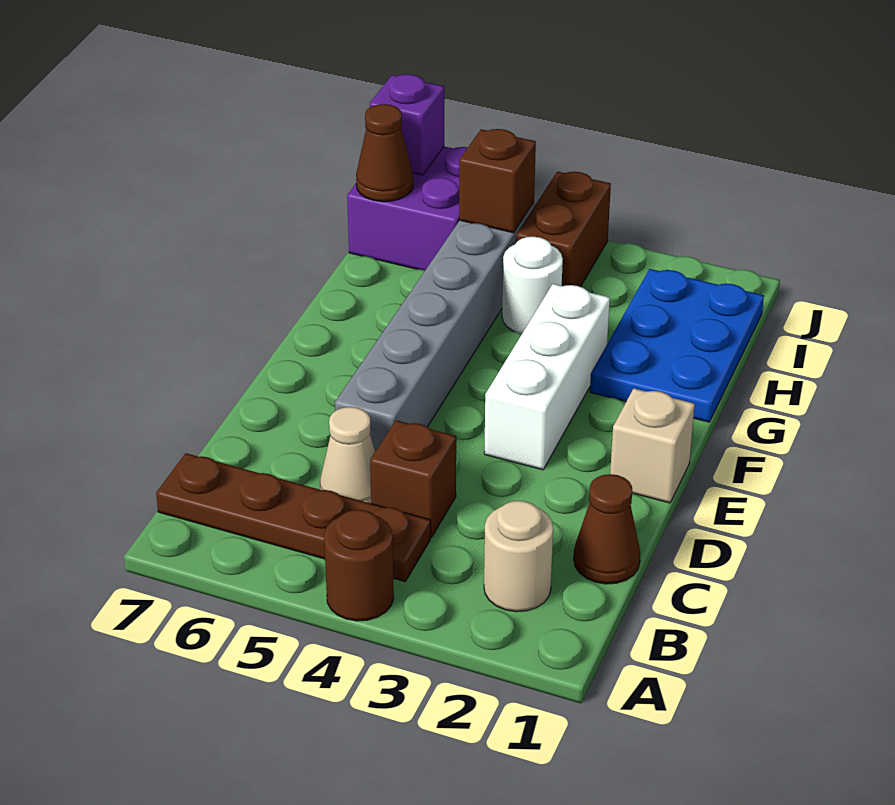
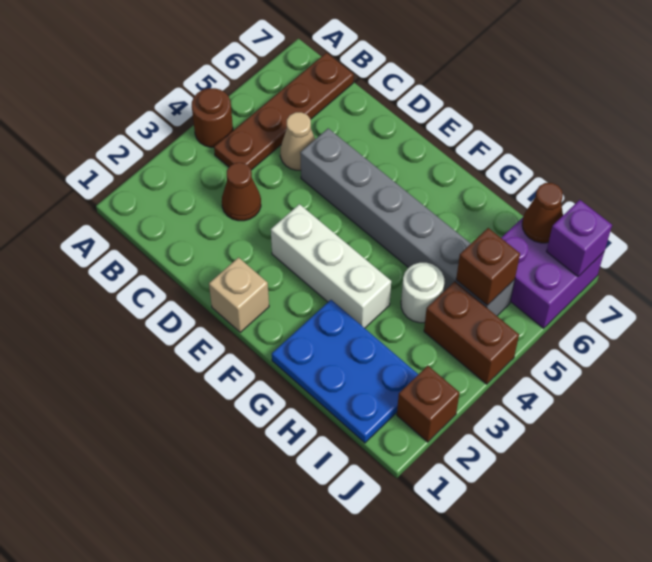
tan 1x1 round brick [484,501,553,612] -> none
brown 1x1 cone [574,474,641,584] -> brown 1x1 cone moved to [222,163,261,221]
brown 1x1 brick [370,420,456,537] -> brown 1x1 brick moved to [397,366,460,442]

